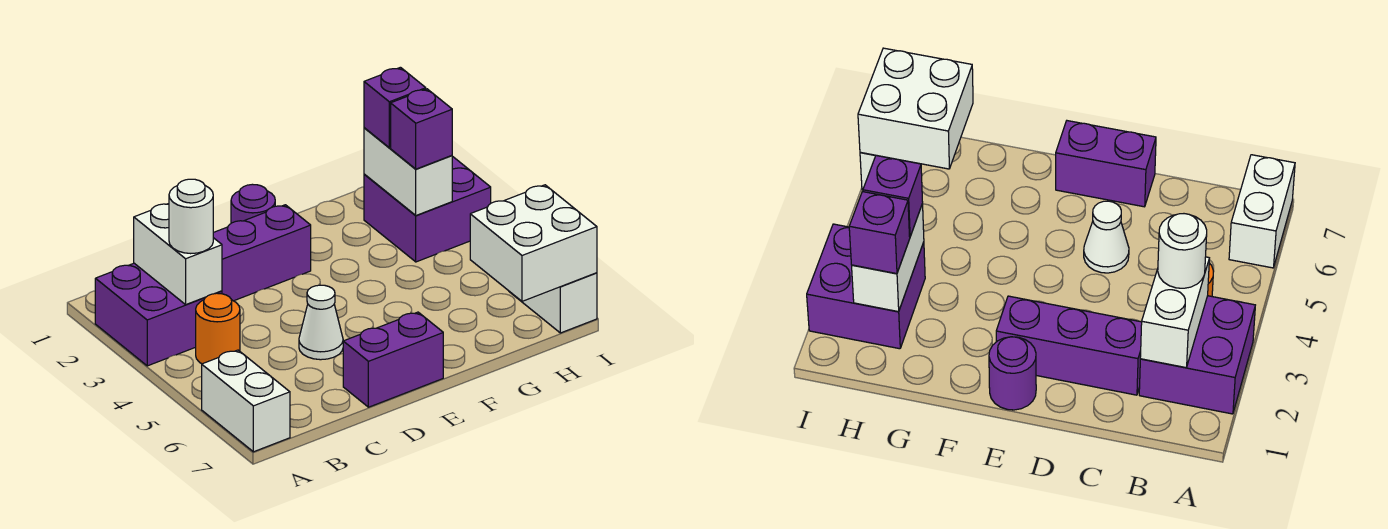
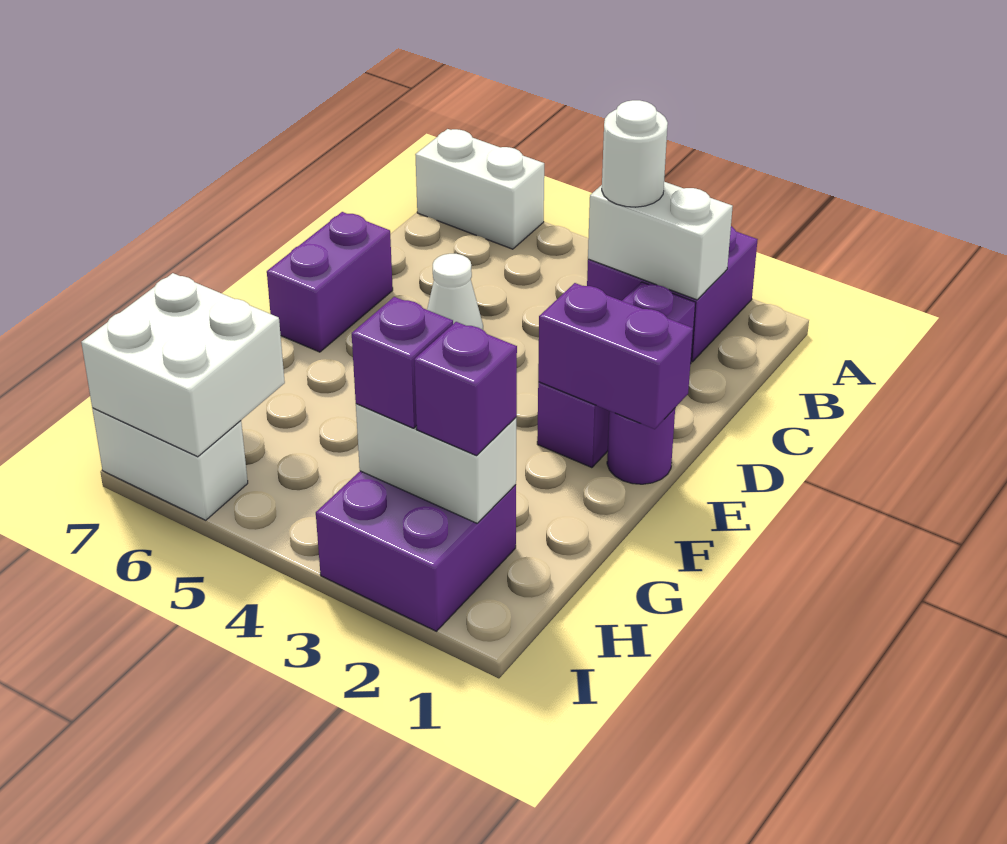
orange 1x1 round brick [196,293,240,364] -> none
none -> purple 1x2 brick [538,283,693,429]

